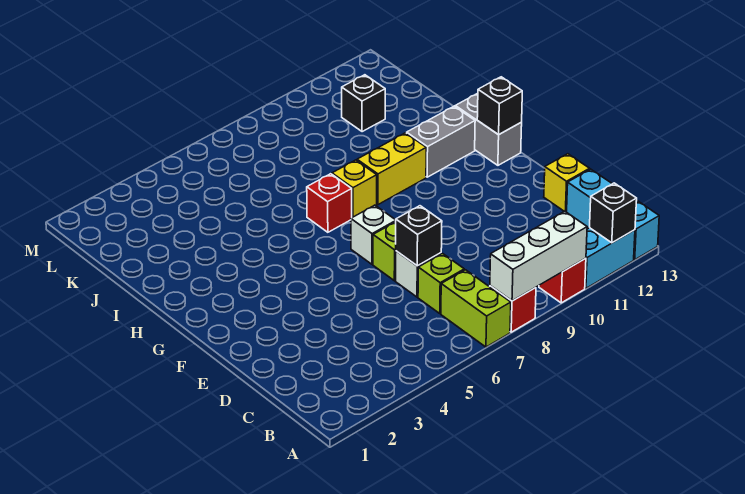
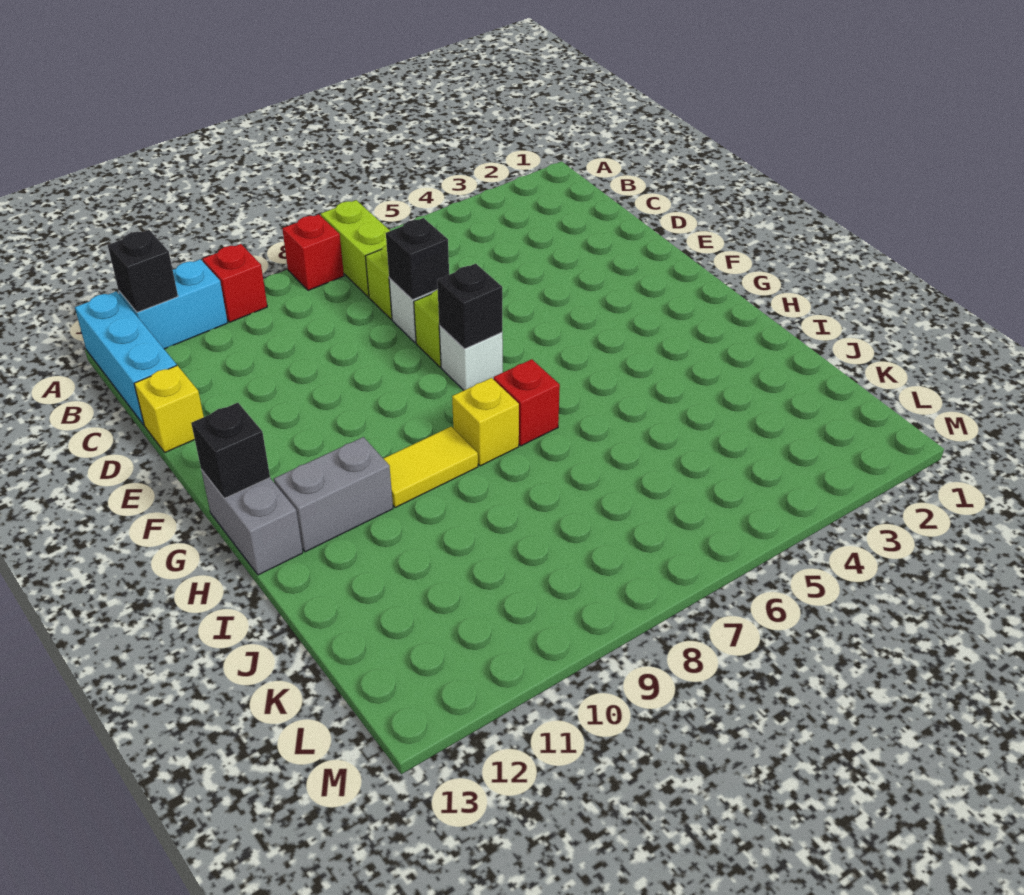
white 1x3 brick [490,211,587,301] -> none
yellow 1x2 brick [357,133,426,205] -> yellow 1x2 tile [383,427,478,507]
black 1x1 brick [342,75,385,132] -> black 1x1 brick moved to [437,264,502,349]

